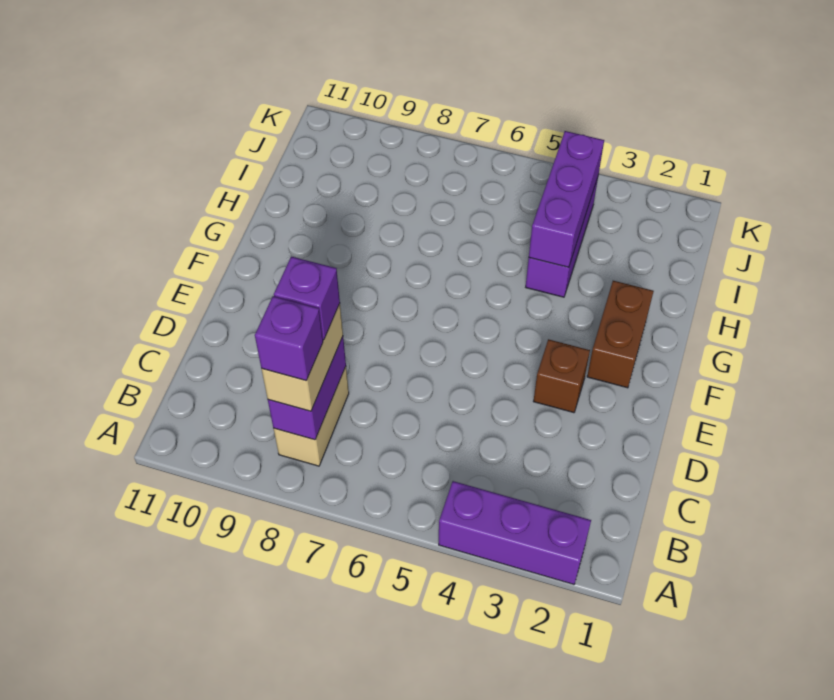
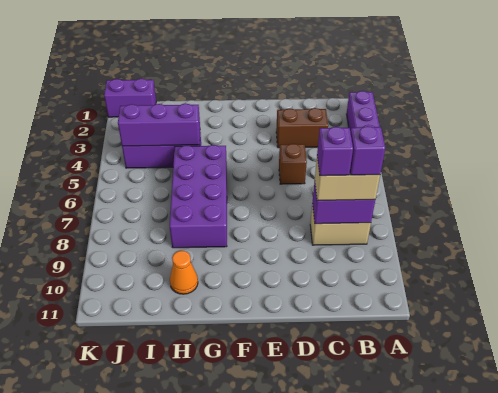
brown 1x1 brick [533,339,590,413] -> brown 1x1 brick moved to [279,144,307,184]
brown 1x2 brick [587,281,654,388] -> brown 1x2 brick moved to [276,108,328,148]
none -> purple 2x4 brick [170,145,227,248]
none -> orange 1x1 cone [170,251,198,294]
none -> purple 1x2 brick [104,79,156,117]

